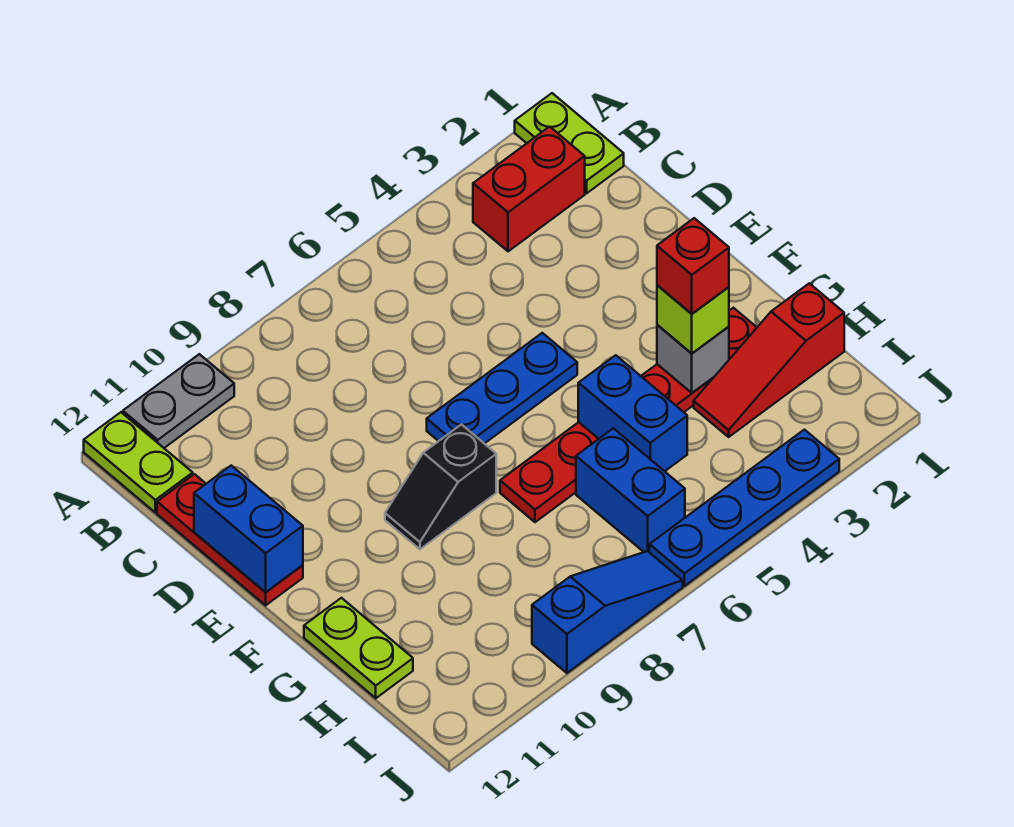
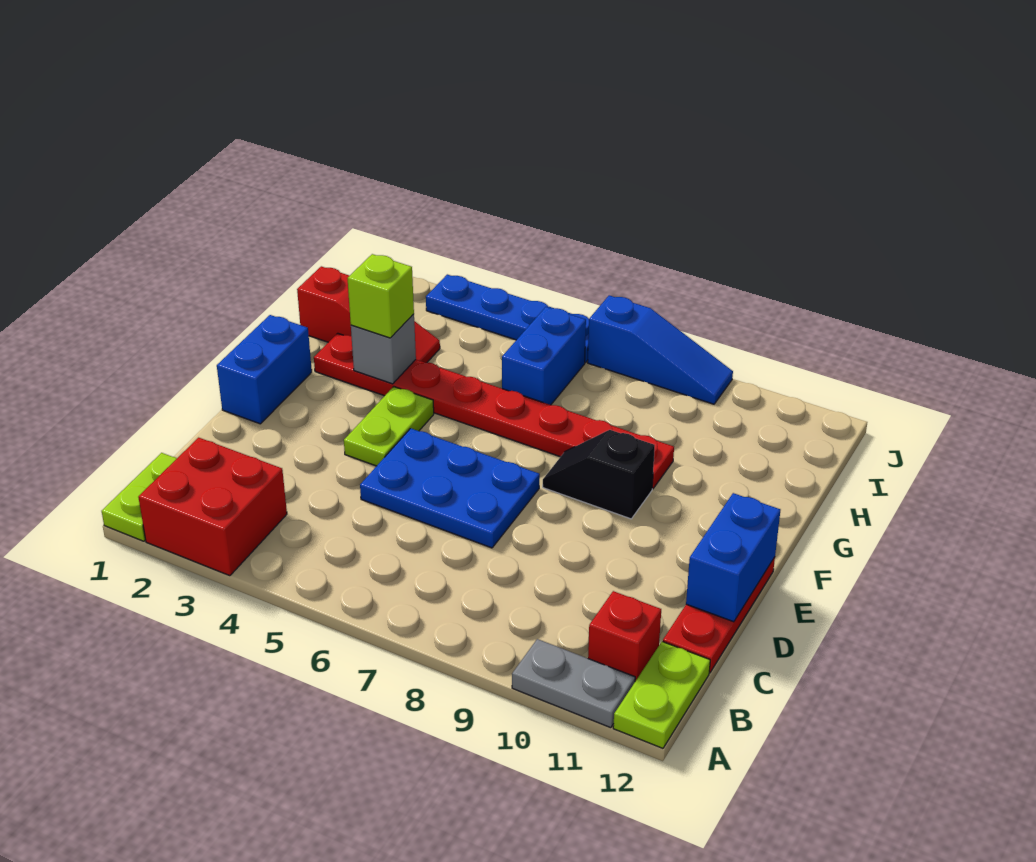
red 1x2 brick [473,127,585,251] -> red 2x2 brick [138,438,287,576]
blue 1x3 plate [427,333,577,444] -> blue 2x3 plate [360,428,540,548]
black 1x2 slope [385,425,496,549] -> black 1x2 slope turned to [543,430,655,519]
red 1x6 plate [500,308,757,522] -> red 1x8 plate [314,333,674,489]
red 1x1 brick [657,218,729,314] -> red 1x1 brick moved to [588,591,661,681]
blue 1x2 brick [578,355,687,471] -> blue 1x2 brick moved to [217,315,312,424]
lime 1x2 plate [304,598,413,698] -> lime 1x2 plate moved to [344,387,434,466]
blue 1x3 slope [532,551,683,673] -> blue 1x3 slope turned to [588,295,733,404]

